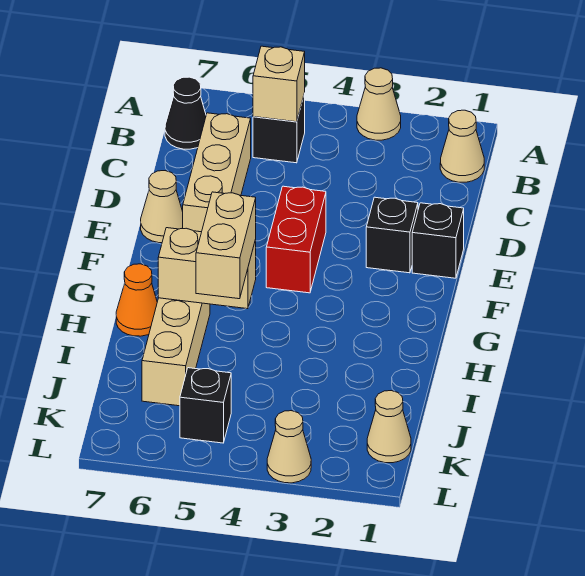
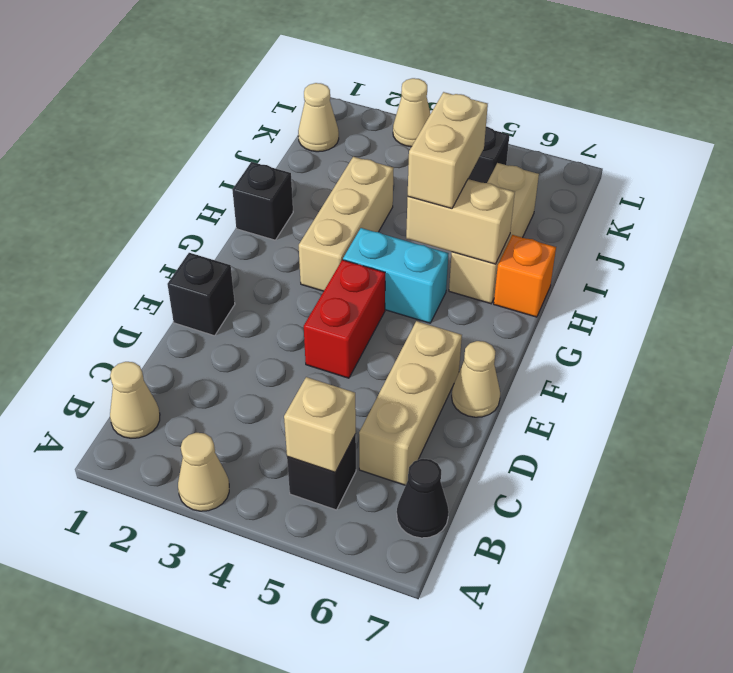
black 1x1 brick [366,197,418,273] -> black 1x1 brick moved to [232,162,293,240]
none -> tan 1x3 brick [299,157,394,291]
none -> cyan 1x2 brick [343,228,449,323]
orange 1x1 cone [116,264,157,336] -> orange 1x1 brick [494,235,556,317]

